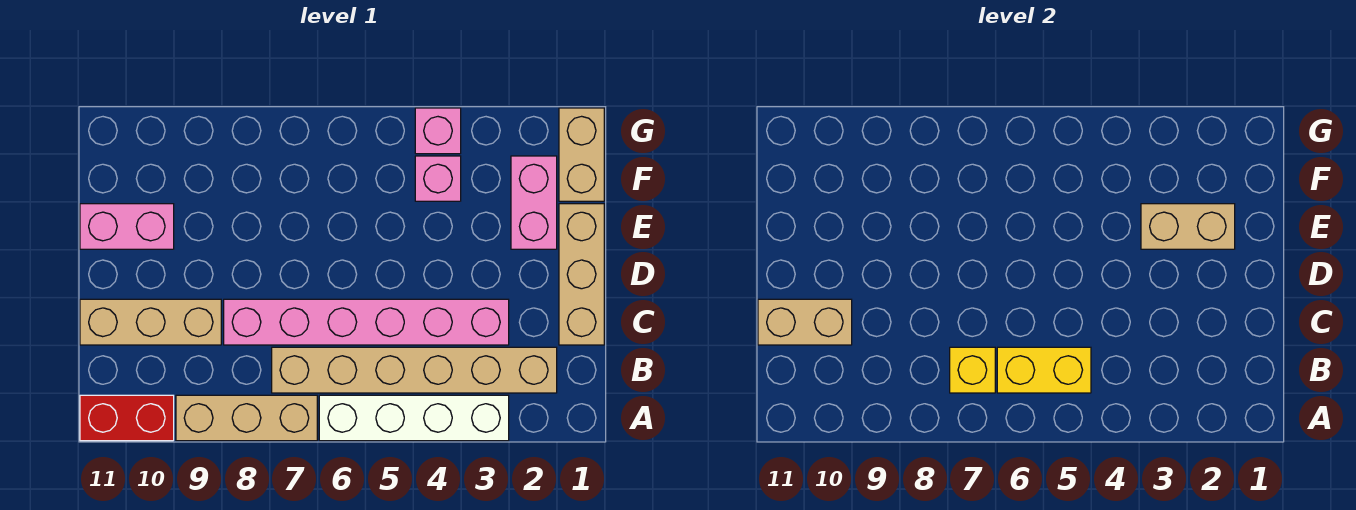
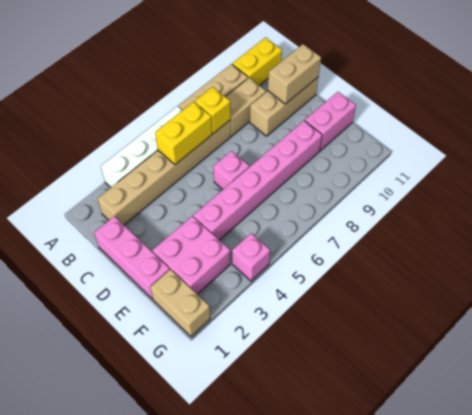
red 1x2 brick [80,395,174,441] -> yellow 1x2 brick [232,38,282,86]
tan 1x3 brick [559,204,604,345] -> pink 1x3 brick [94,216,170,299]
pink 1x6 brick [224,299,509,345] -> pink 1x6 brick moved to [193,121,322,240]
pink 1x2 brick [511,156,557,249] -> pink 2x2 brick [152,216,230,294]
tan 1x2 brick [1141,204,1235,249] -> tan 1x2 brick moved to [225,78,266,136]
pink 1x1 brick [415,156,461,201] -> pink 1x1 brick moved to [213,151,249,189]

